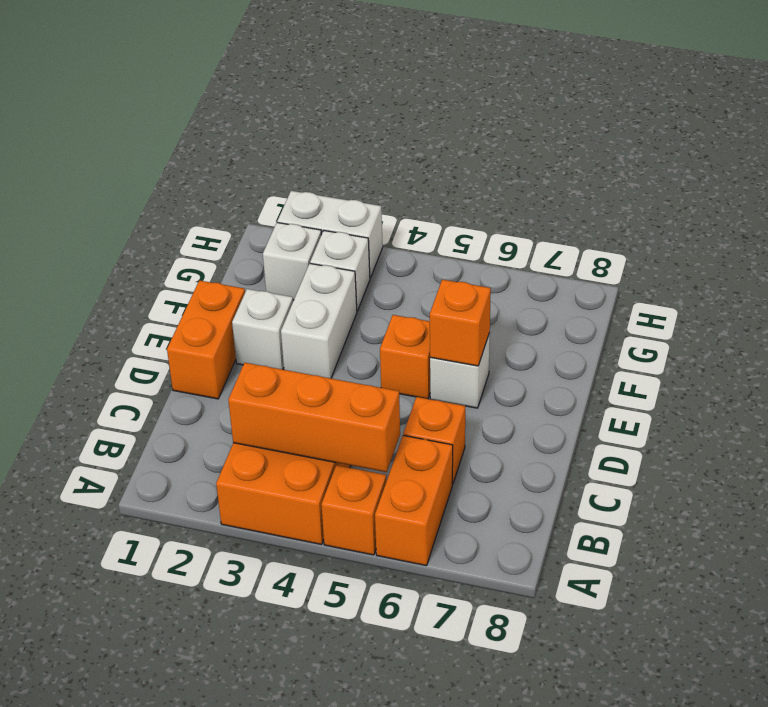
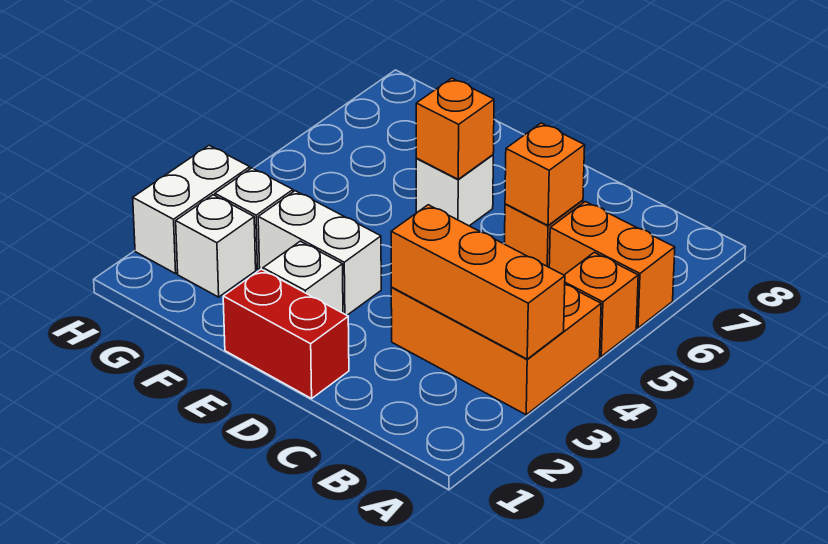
orange 1x3 brick [228,363,400,472] -> orange 1x3 brick turned to [391,205,565,359]
orange 1x2 brick [167,281,245,399] -> red 1x2 brick [223,269,349,398]
orange 1x1 brick [380,315,430,399] -> orange 1x1 brick moved to [505,123,585,225]

